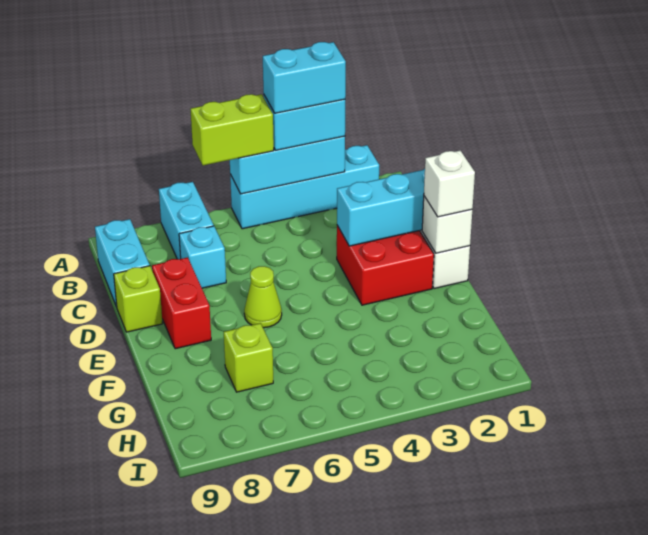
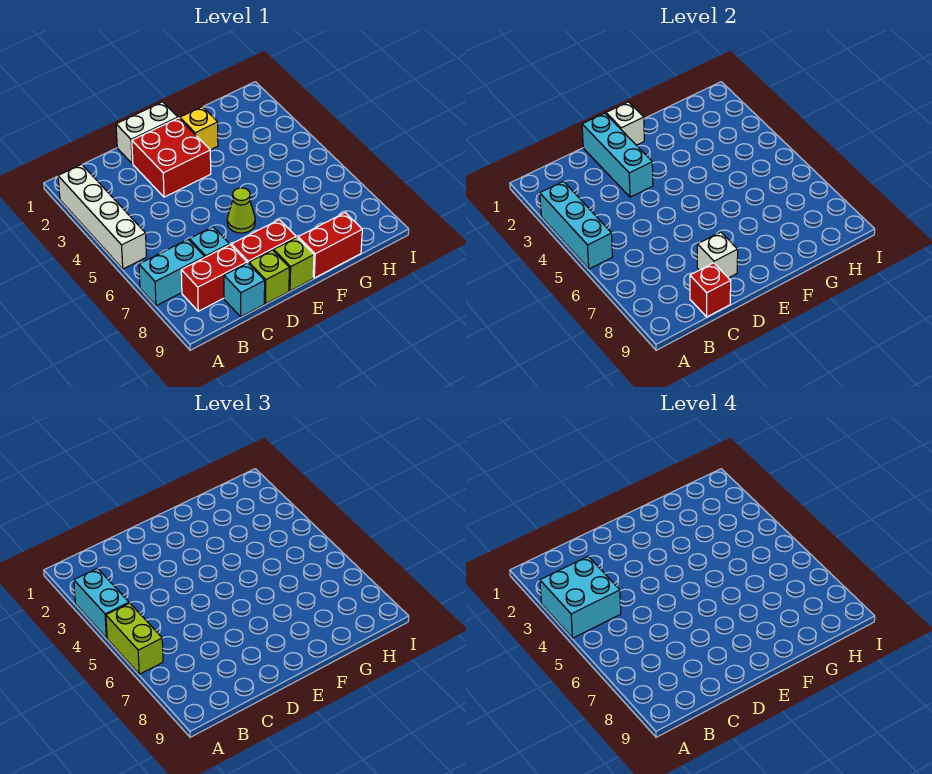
cyan 1x4 brick [230,145,379,229] -> white 1x4 brick [58,164,147,269]
cyan 1x2 brick [263,42,346,113] -> cyan 2x2 brick [540,557,621,638]
none -> red 1x2 brick [181,245,247,311]
cyan 1x2 brick [95,219,150,307] -> cyan 1x1 brick [224,263,265,317]
none -> red 1x1 brick [690,263,731,317]
white 1x1 brick [424,151,475,217] -> white 1x1 brick moved to [697,232,738,278]
none -> yellow 1x1 brick [180,107,218,150]
none -> red 1x2 brick [298,213,362,278]
lime 1x1 brick [224,323,273,392] -> lime 1x1 brick moved to [274,238,314,291]

